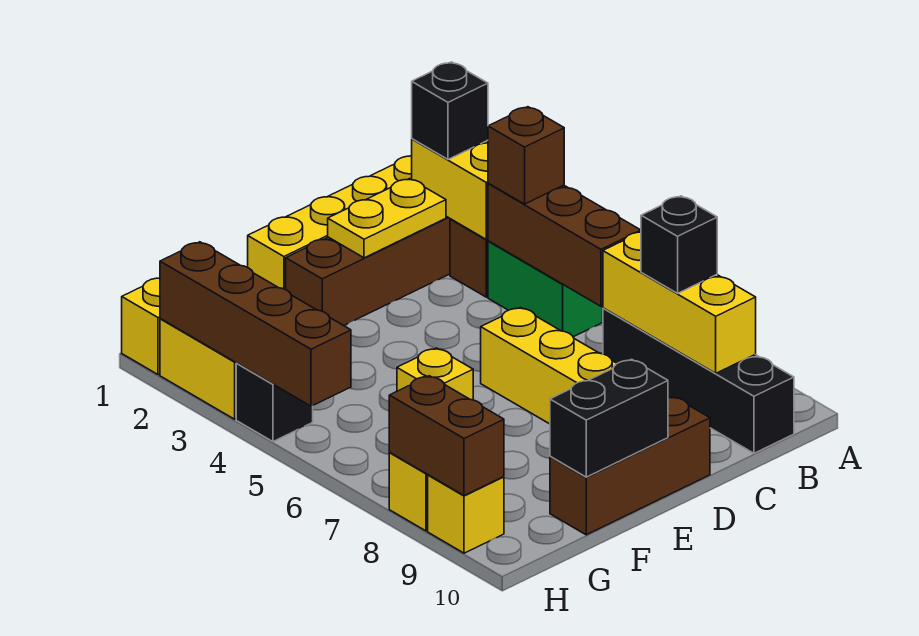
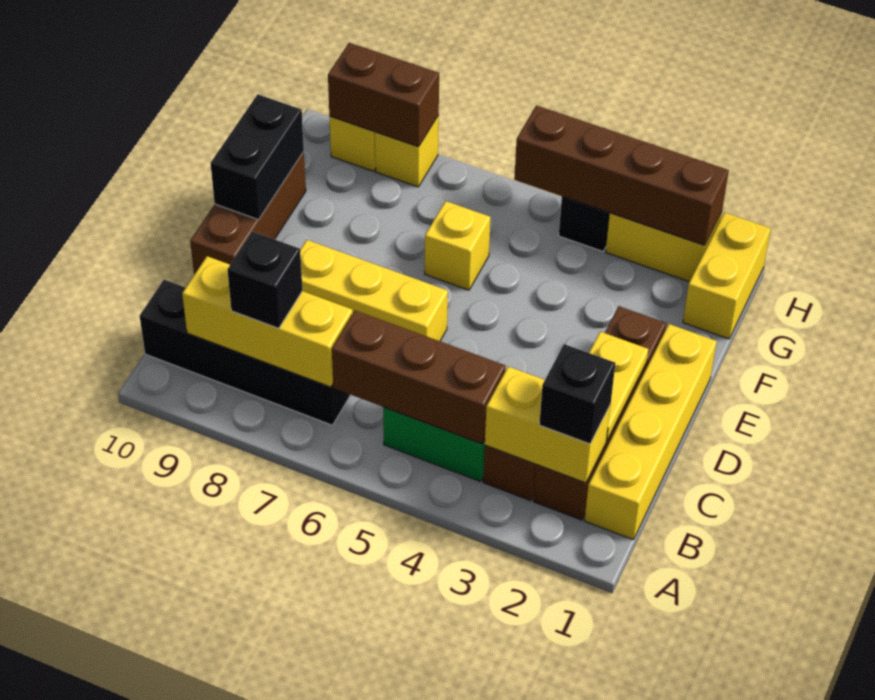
brown 1x1 brick [488,107,564,204] -> none

